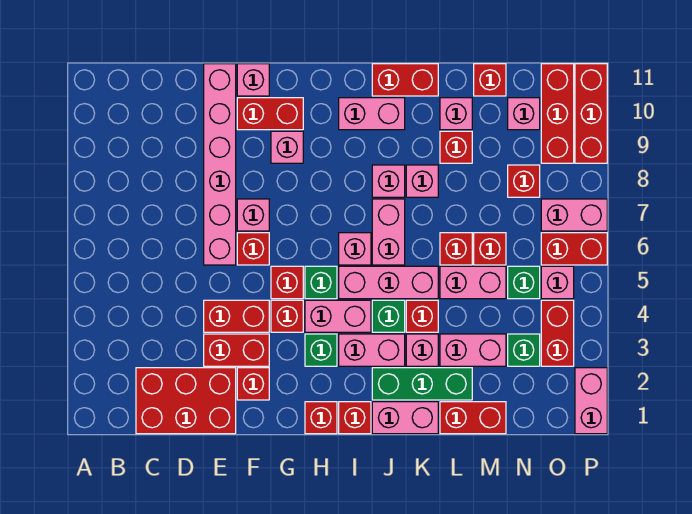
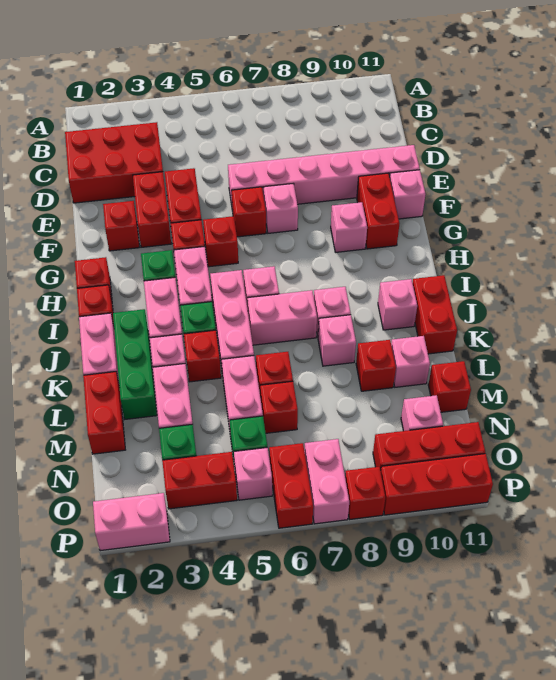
red 2x3 brick [136,368,236,434] -> red 2x3 brick turned to [65,122,163,203]
green 1x1 brick [305,266,337,299] -> none
pink 1x2 brick [339,98,405,130] -> pink 1x1 brick [378,279,417,330]
red 1x1 brick [508,165,540,197] -> red 1x1 brick moved to [345,467,385,519]

